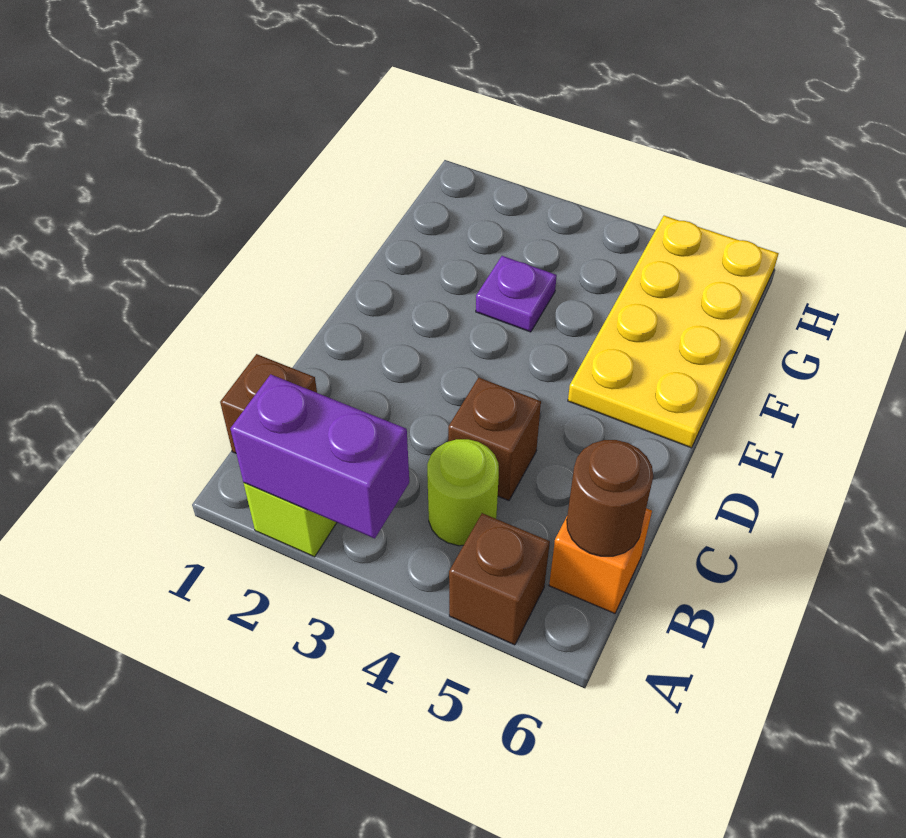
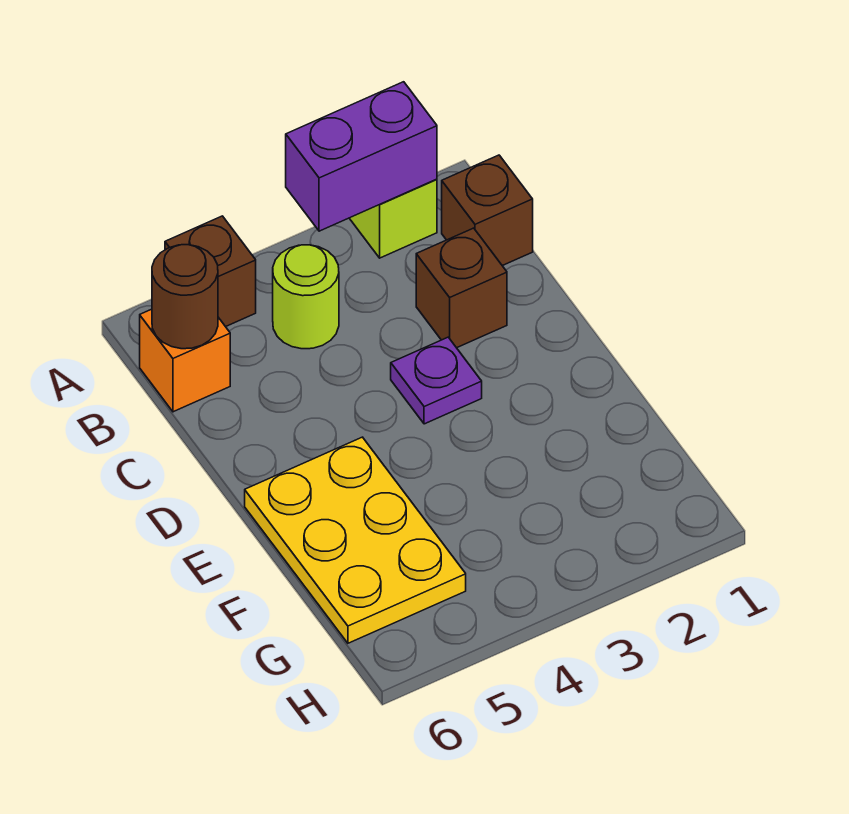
brown 1x1 brick [448,378,541,501] -> brown 1x1 brick moved to [416,228,507,348]
yellow 2x4 plate [568,216,779,448] -> yellow 2x3 plate [245,437,466,643]
purple 1x1 plate [476,256,557,332] -> purple 1x1 plate moved to [391,337,482,424]

